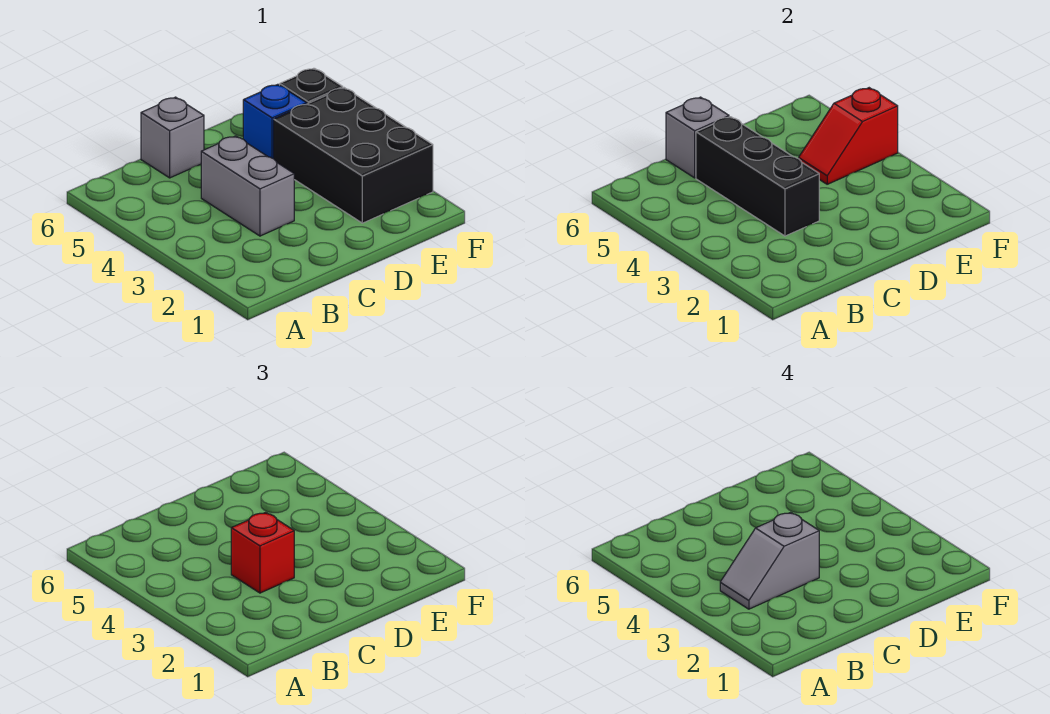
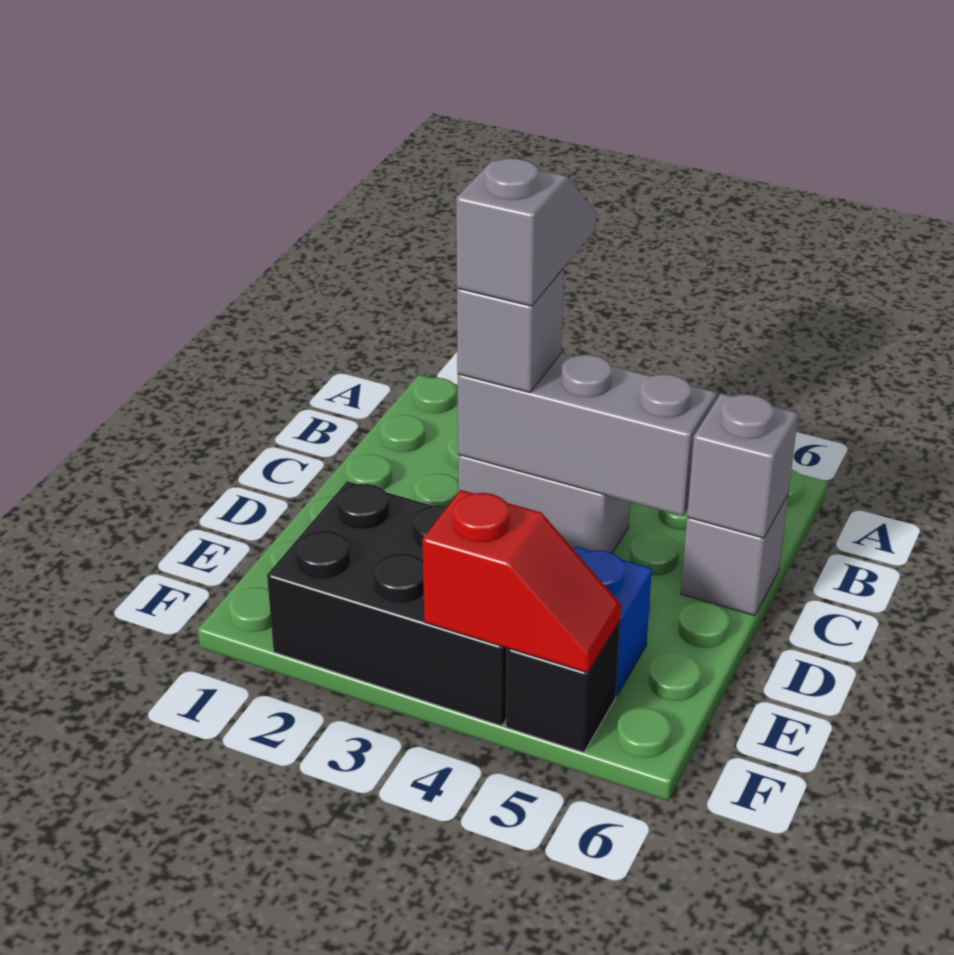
black 1x3 brick [696,117,819,236] -> grey 1x3 brick [458,353,717,516]
red 1x1 brick [231,512,294,593] -> grey 1x1 brick [457,268,564,392]
red 1x2 slope [799,88,898,184] -> red 1x2 slope turned to [423,490,621,673]

